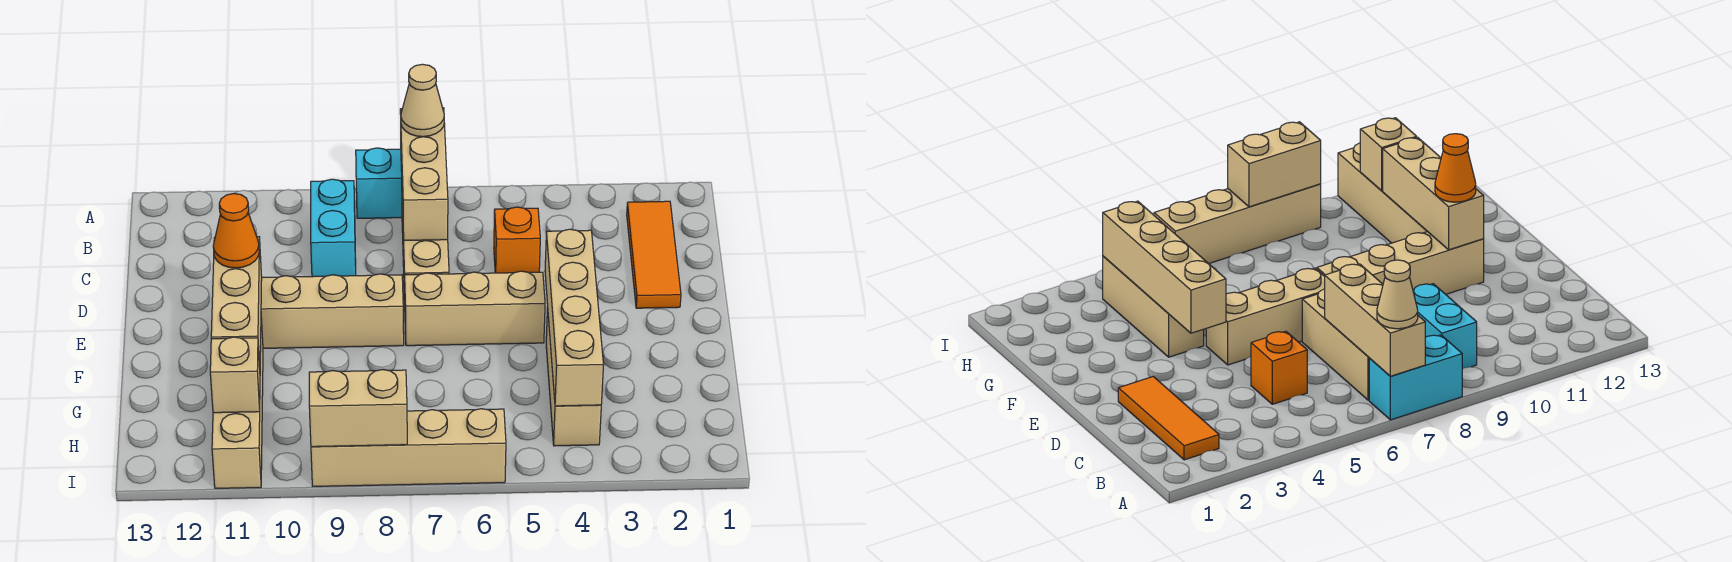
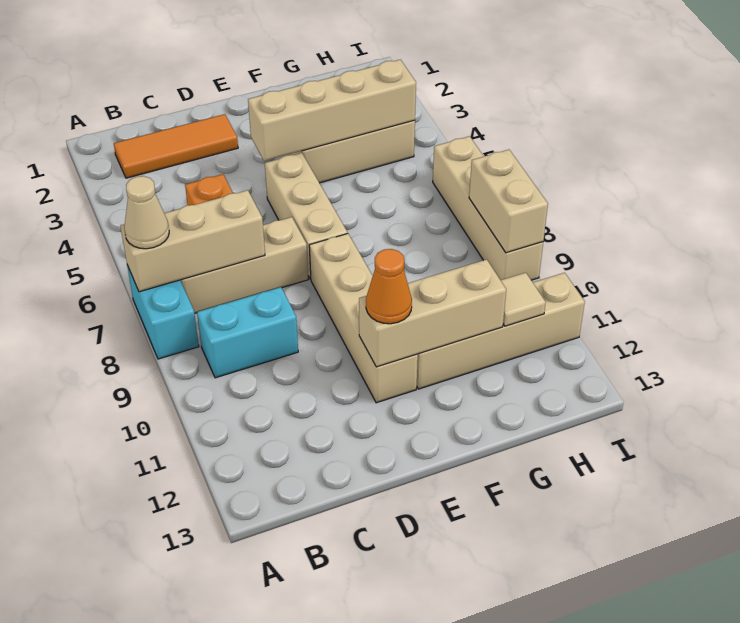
tan 1x1 brick [210,337,260,413] -> tan 1x1 tile [501,273,546,326]

